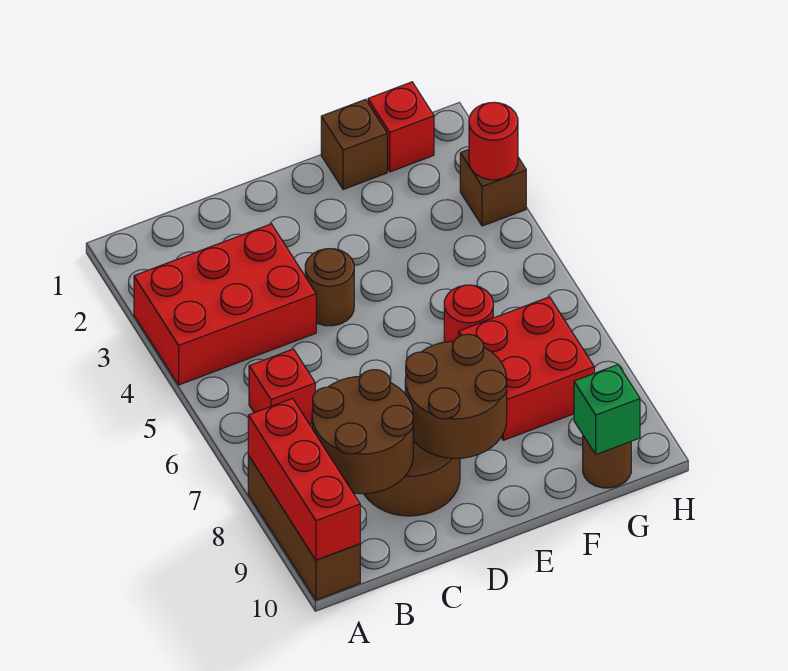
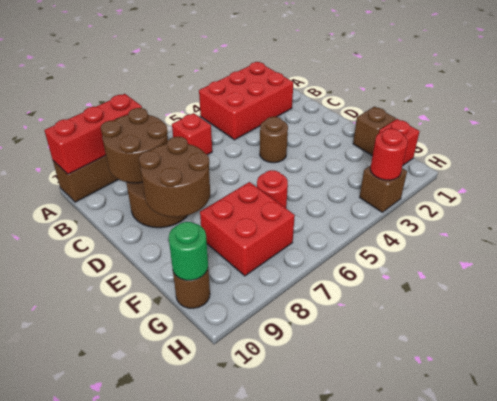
red 2x3 brick [134,224,316,385] -> red 2x3 brick turned to [199,62,293,140]
green 1x1 brick [574,365,640,454] -> green 1x1 round brick [169,222,208,280]

